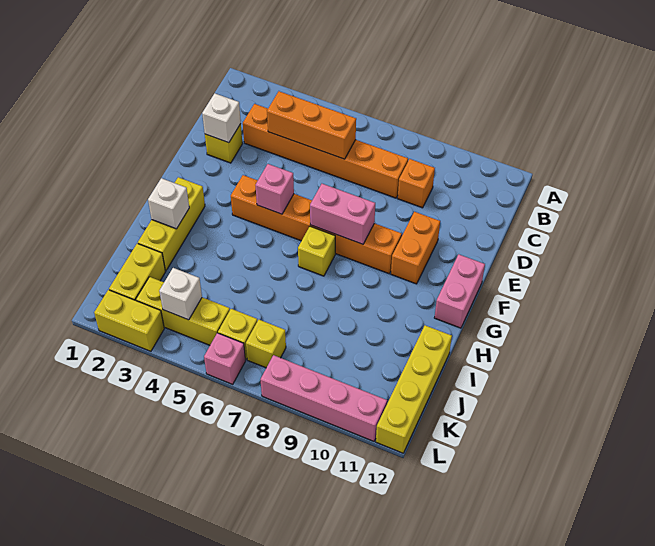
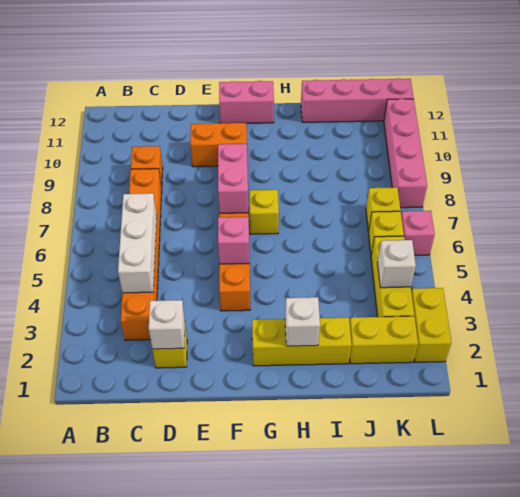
orange 1x3 brick [267,91,356,159] -> white 1x3 brick [118,193,157,293]
yellow 1x4 brick [376,325,452,453] -> pink 1x4 brick [301,78,414,122]

